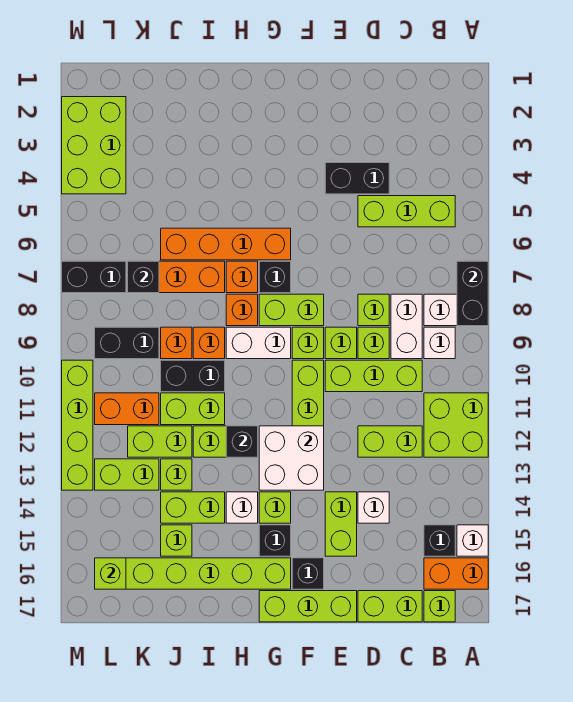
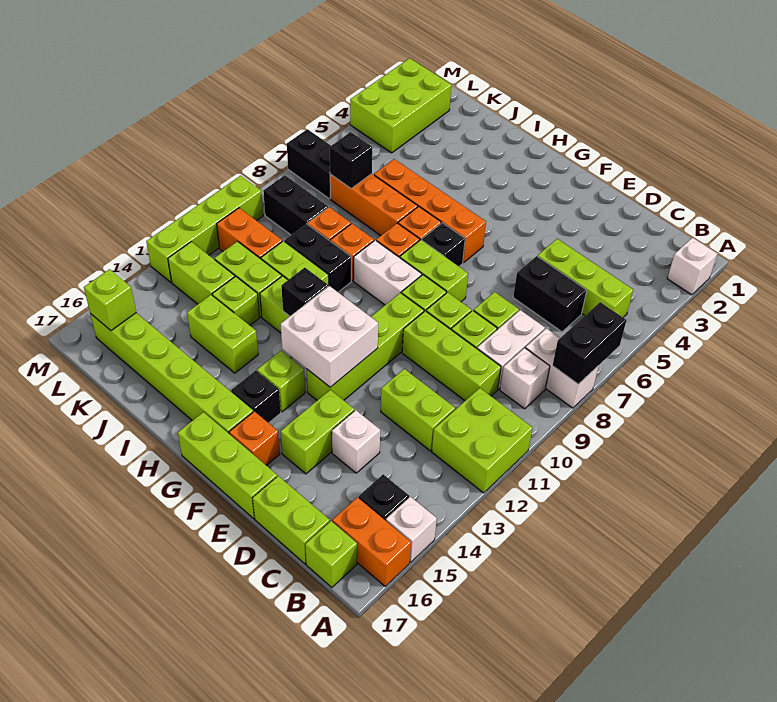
black 1x2 brick [325,163,389,194] -> black 1x2 brick moved to [513,256,587,332]
black 1x1 brick [292,558,324,589] -> orange 1x1 brick [229,411,280,466]
white 1x1 brick [226,492,258,523] -> white 1x1 brick moved to [667,238,718,295]
lime 1x1 brick [161,525,192,556] -> none

